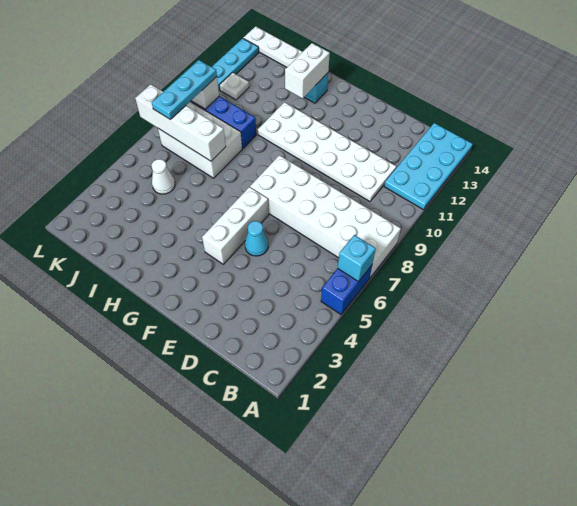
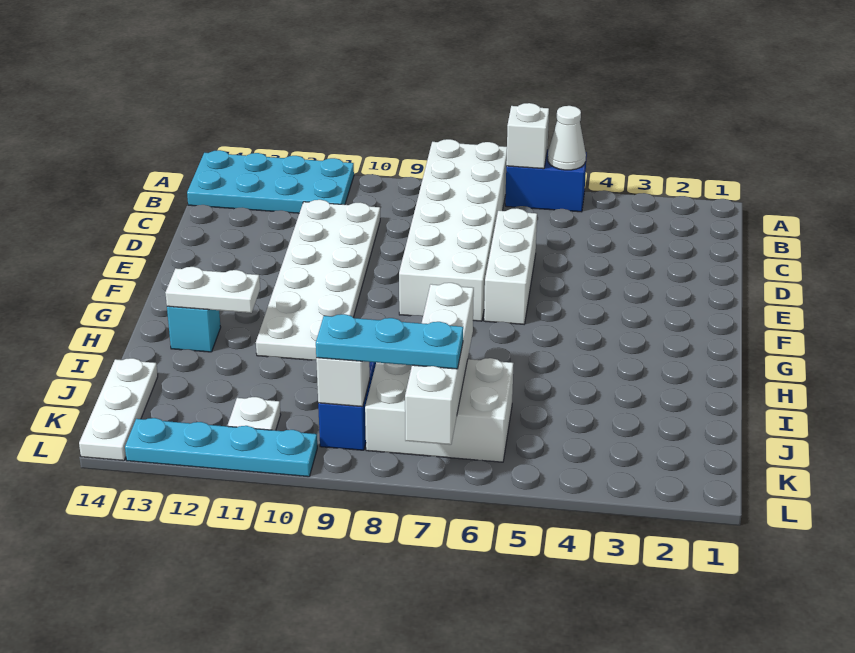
cyan 1x1 brick [338,235,376,282] -> white 1x1 brick [506,103,549,169]
cyan 1x1 cone [245,221,268,256] -> none
white 1x3 brick [202,187,269,264] -> white 1x3 brick turned to [484,208,537,324]
white 1x2 brick [285,43,330,99] -> white 1x2 plate [165,267,260,313]
white 2x3 brick [158,102,242,178] -> white 2x3 brick turned to [365,358,513,462]
white 1x1 cone [152,159,175,194] -> white 1x1 cone moved to [548,106,586,170]

